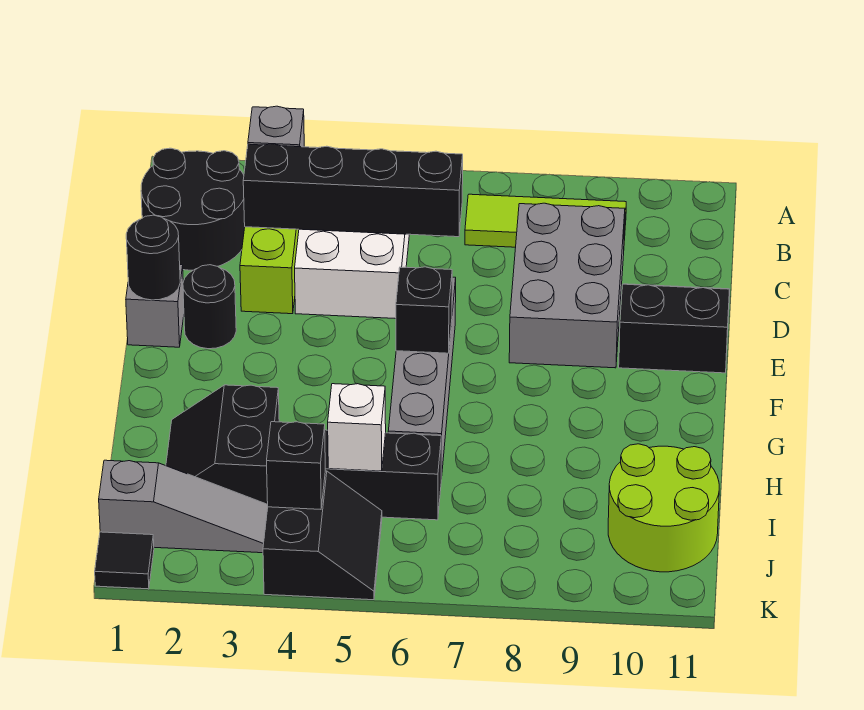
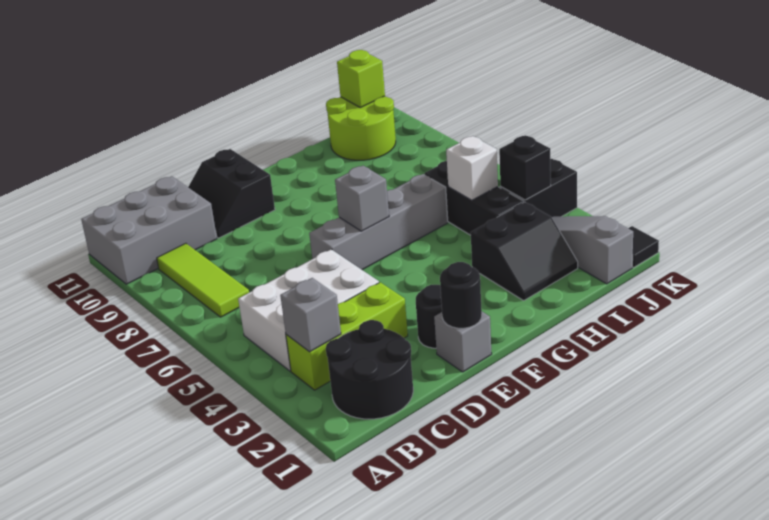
black 1x4 brick [243,144,463,237] -> none
grey 2x3 brick [509,203,625,368] -> grey 2x3 brick moved to [81,176,217,284]
black 1x1 brick [396,267,452,353] -> grey 1x1 brick [335,166,389,231]
none -> lime 1x1 brick [337,50,385,108]

